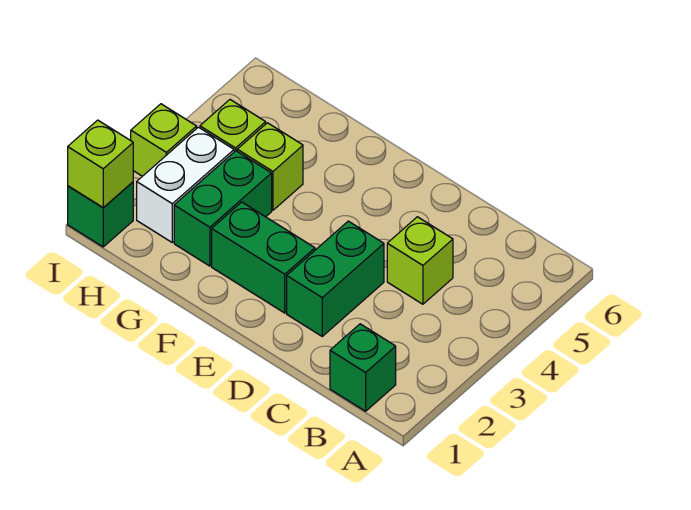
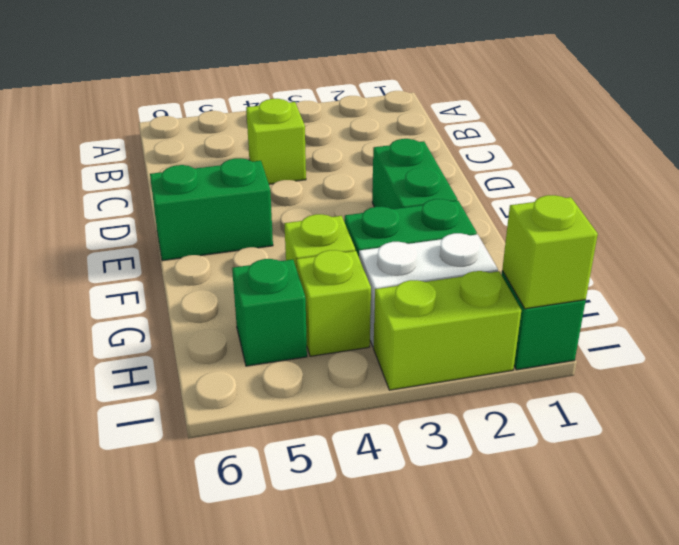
green 1x1 brick [330,324,396,411] -> green 1x1 brick moved to [232,259,307,366]
green 1x2 brick [287,221,384,336] -> green 1x2 brick moved to [150,158,273,261]
lime 1x1 brick [131,104,197,176] -> lime 1x2 brick [374,271,521,390]

